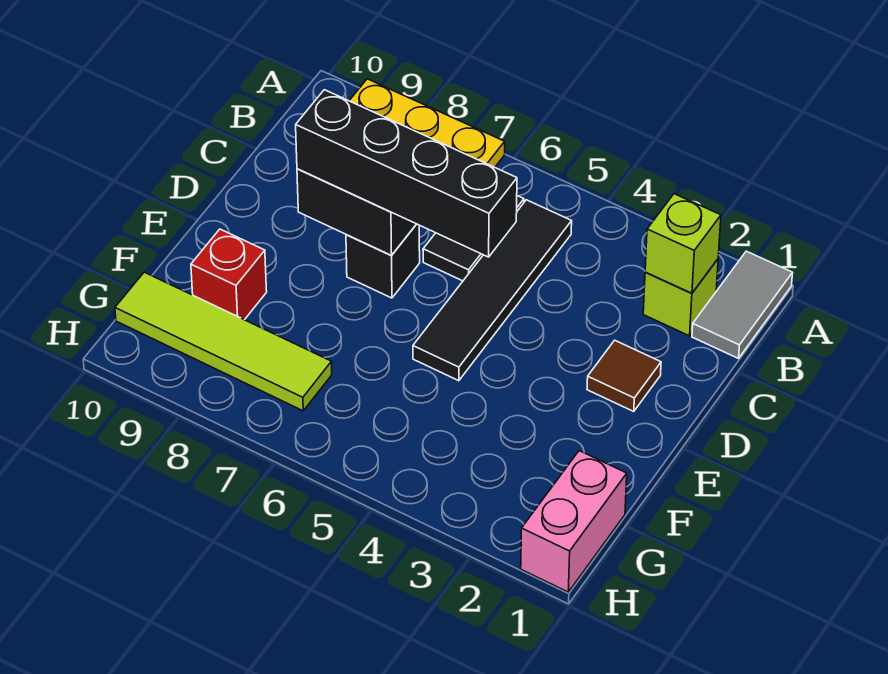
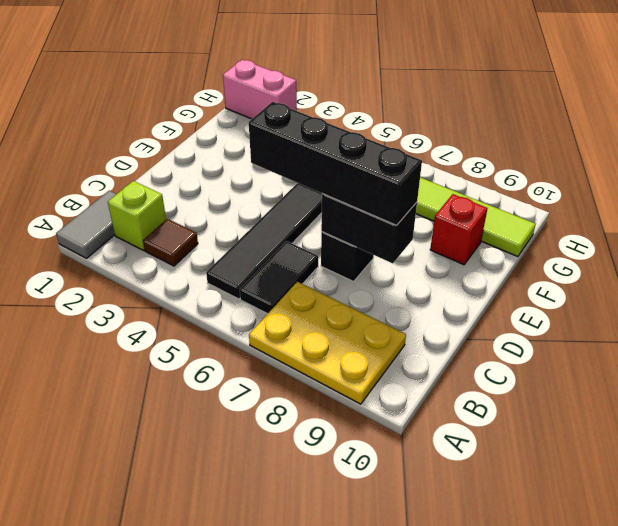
lime 1x1 brick [645,194,721,293] -> none
brown 1x1 tile [587,340,661,411] -> brown 1x1 tile moved to [143,219,198,266]
pink 1x2 brick [521,451,627,592] -> pink 1x2 brick turned to [223,60,297,119]

